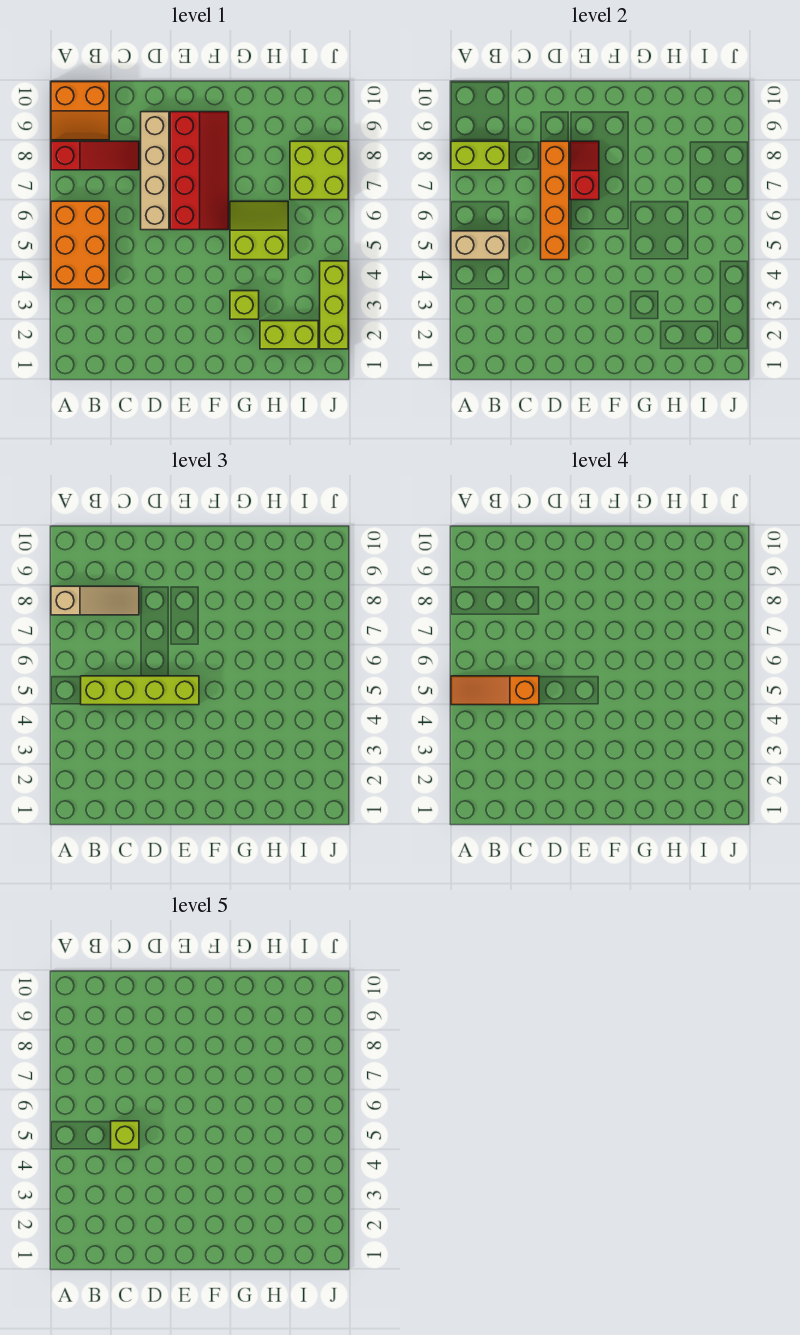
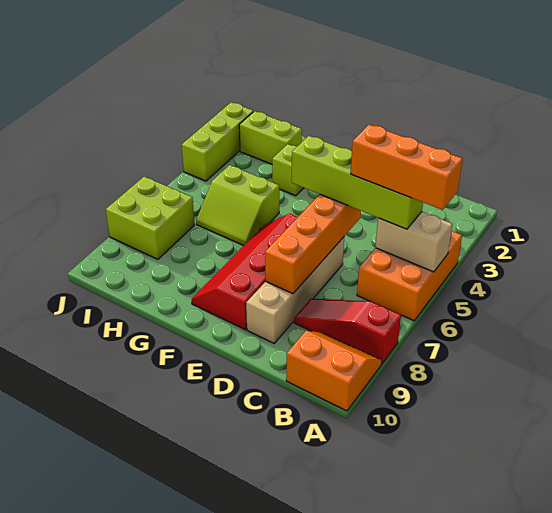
orange 1x3 slope [451,676,539,705] -> orange 1x3 brick [351,124,463,210]
lime 1x2 brick [451,141,509,170] -> none
tan 1x3 slope [51,586,139,615] -> none
lime 1x1 brick [111,1121,139,1150] -> none
red 1x2 slope [570,141,599,200] -> none

